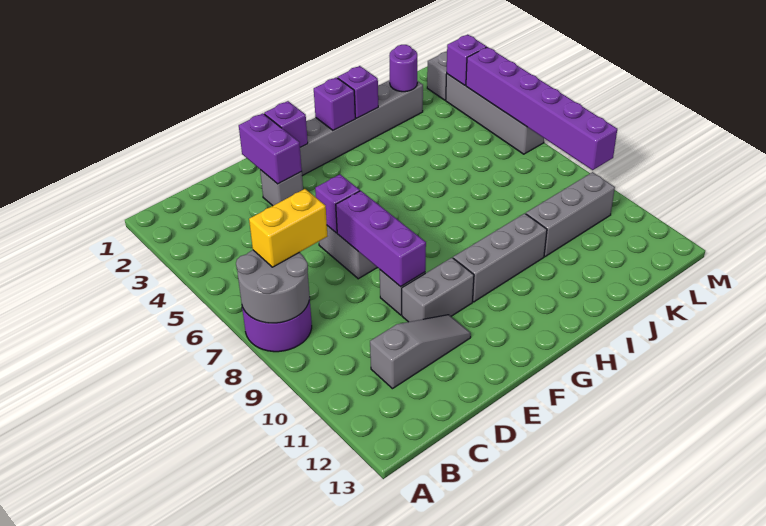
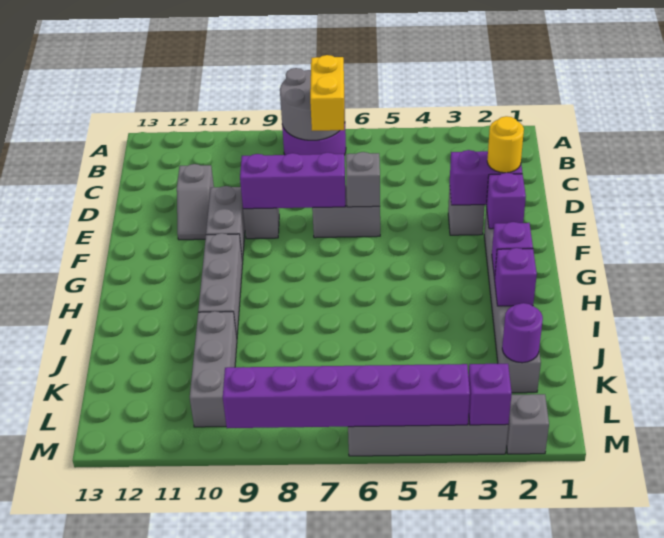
grey 1x3 slope [370,315,471,389] -> grey 1x2 slope [177,164,214,240]
none -> yellow 1x1 round brick [487,116,524,173]
purple 1x1 brick [315,175,360,233] -> grey 1x1 brick [346,152,380,207]

